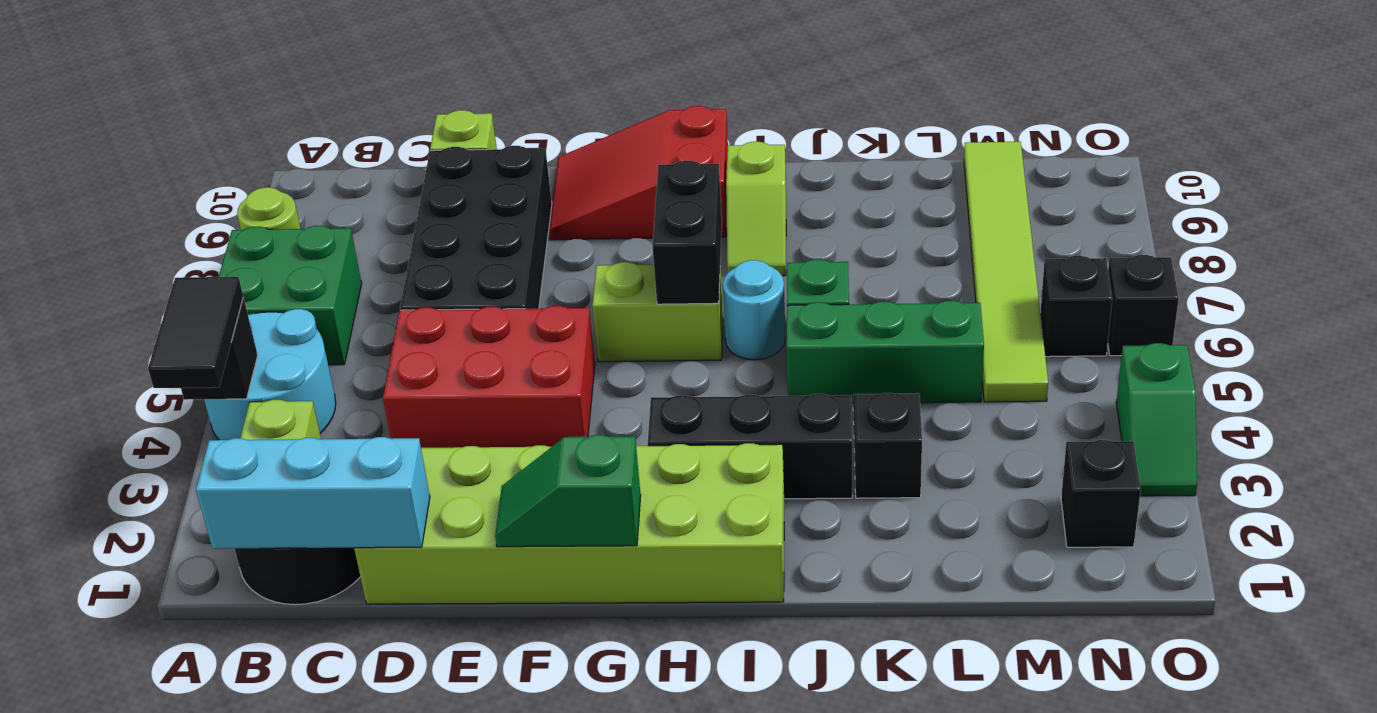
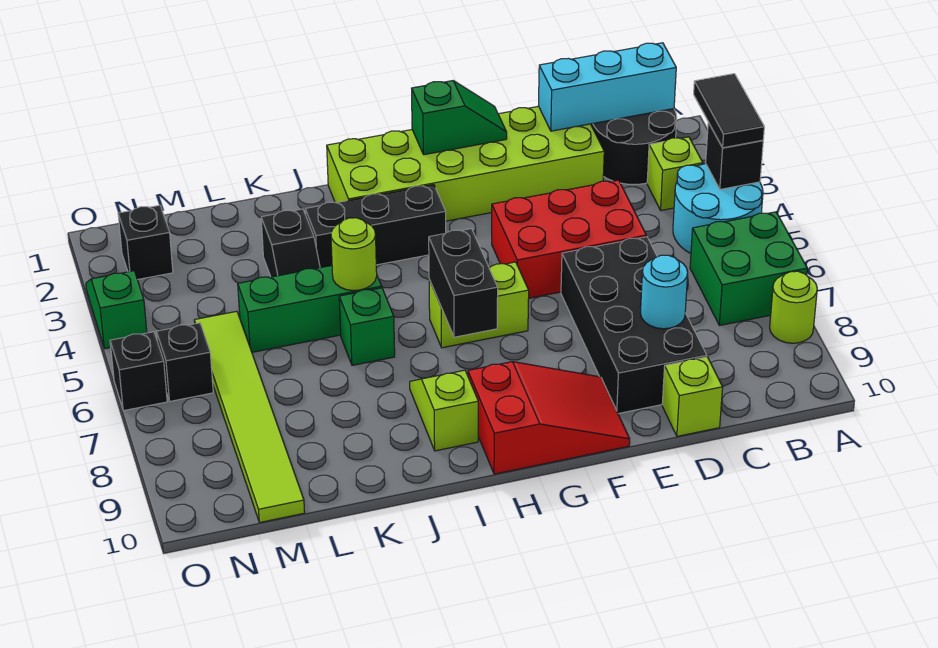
cyan 1x1 round brick [723,260,785,360] -> cyan 1x1 round brick moved to [641,255,688,329]
none -> lime 1x1 round brick [331,218,377,291]

